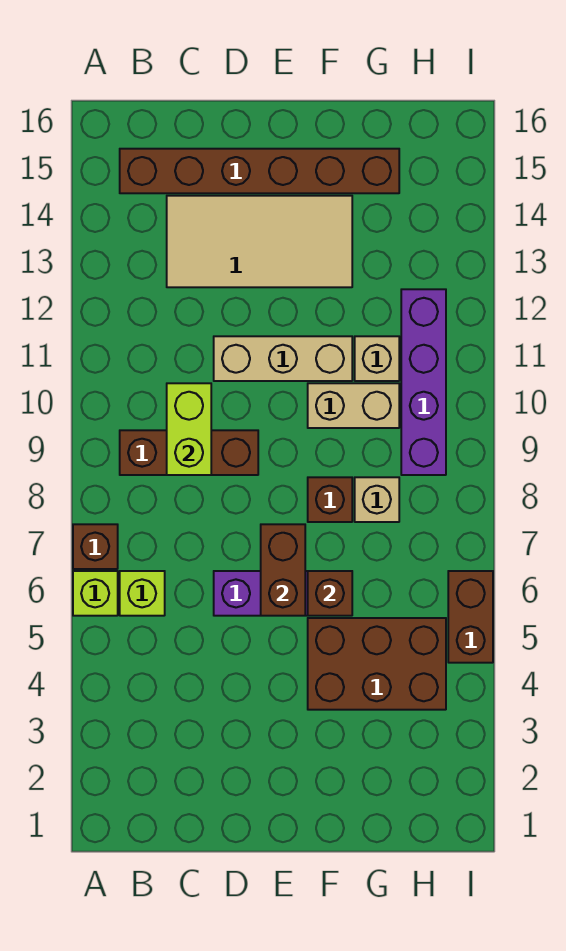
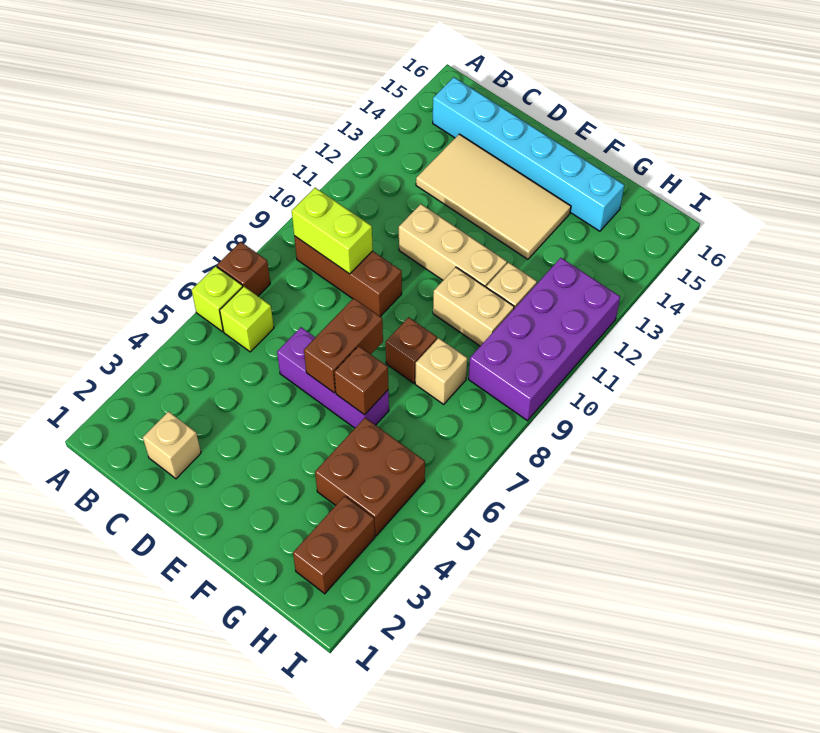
brown 1x6 brick [120,149,399,193] -> cyan 1x6 brick [433,77,624,231]
none -> tan 1x1 brick [143,412,201,479]
lime 1x2 brick [167,383,211,475] -> lime 1x2 brick turned to [292,188,373,274]
brown 2x3 brick [308,618,446,710] -> brown 2x2 brick [315,418,425,536]
purple 1x4 brick [401,289,446,475] -> purple 2x4 brick [469,258,620,421]
brown 1x2 brick [448,571,493,663] -> brown 1x2 brick moved to [293,496,375,594]

